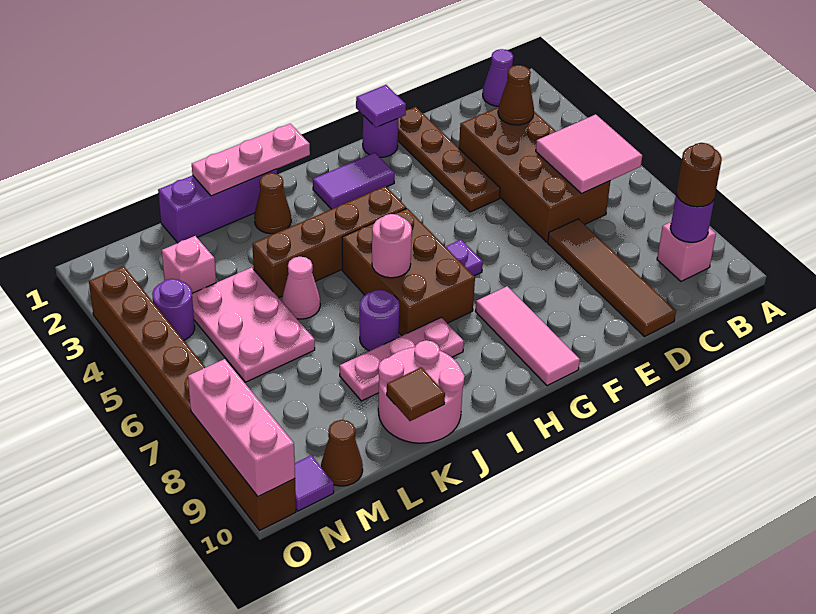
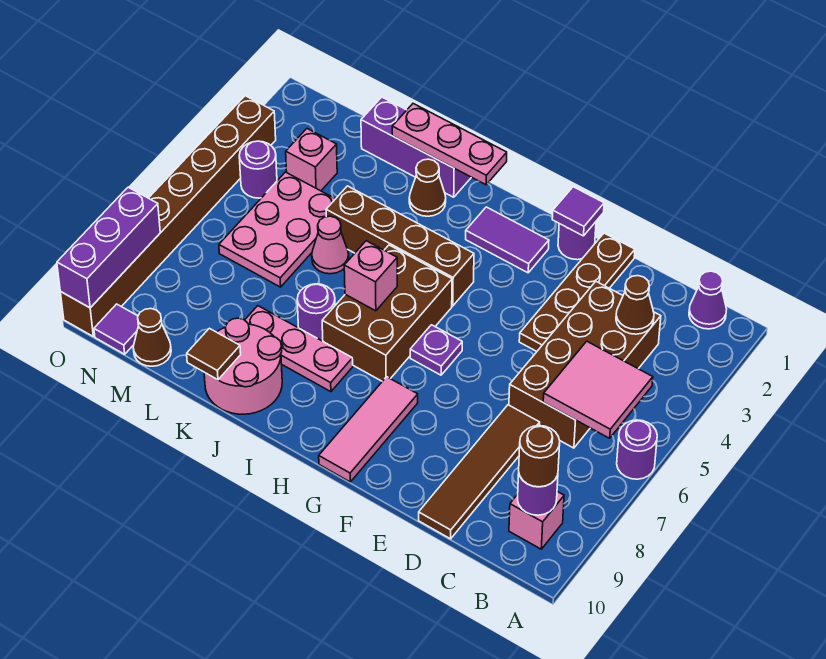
none -> purple 1x1 round brick [617,420,657,479]
pink 1x1 round brick [372,214,412,278] -> pink 1x1 brick [344,241,397,311]
pink 1x3 brick [188,359,295,497] -> purple 1x3 brick [57,187,160,308]

